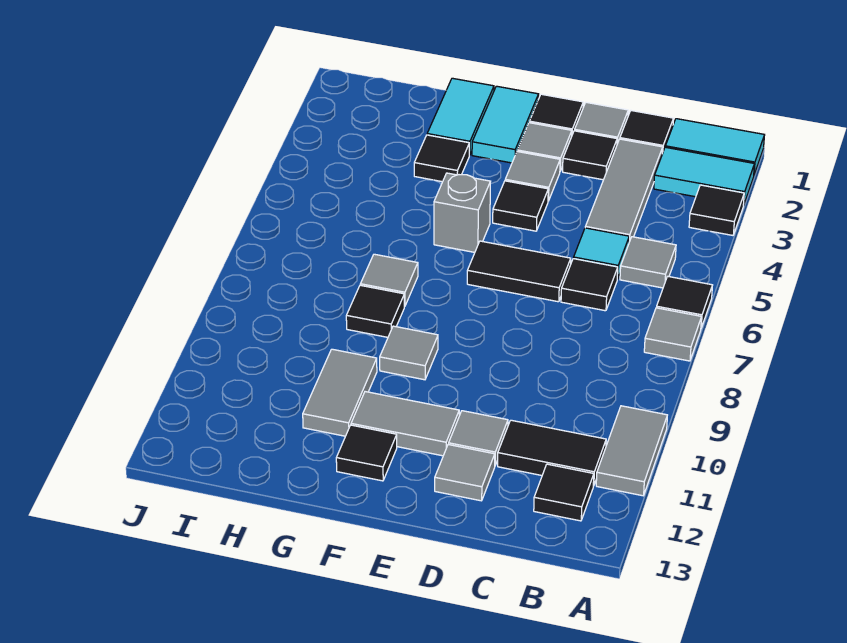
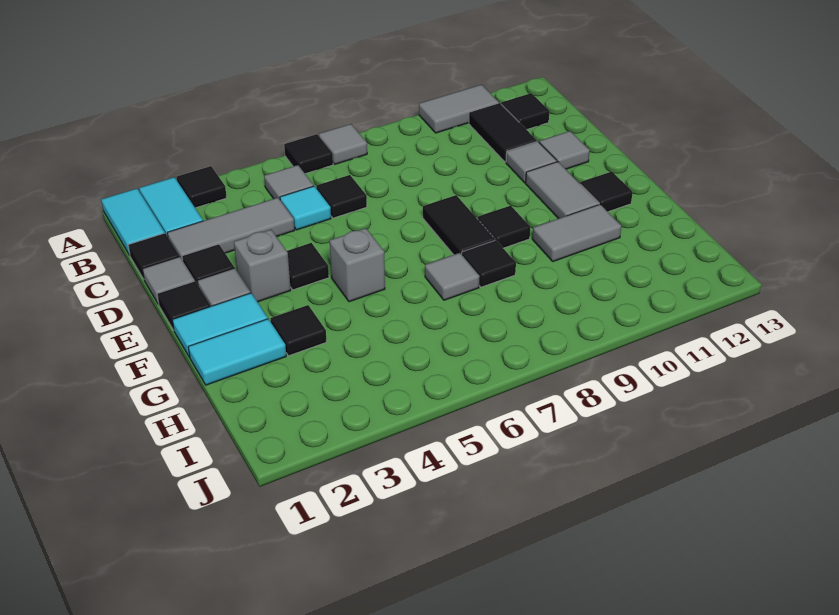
black 1x2 tile [467,241,571,302] -> black 1x2 tile moved to [423,195,495,255]
grey 1x1 tile [505,152,560,201] -> grey 1x1 brick [234,230,291,302]
grey 1x1 tile [380,326,438,380] -> black 1x1 tile [477,206,530,248]

